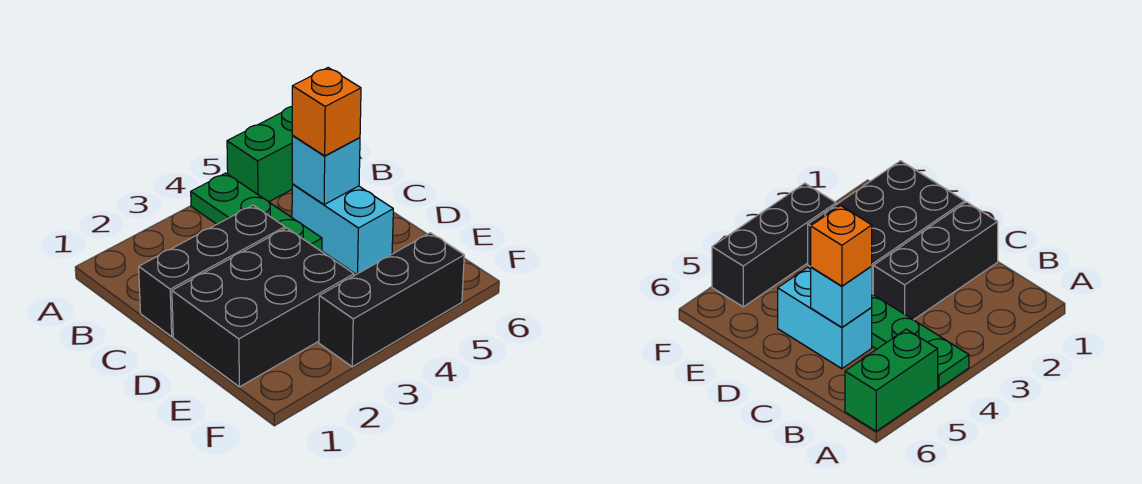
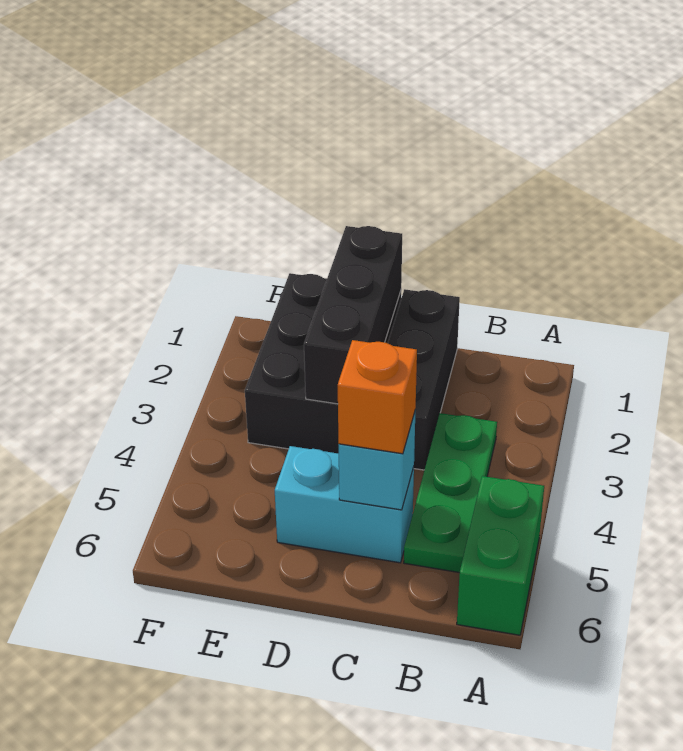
green 1x3 plate [191,173,322,252] -> green 1x3 plate turned to [404,413,497,573]
black 1x3 brick [319,233,464,367] -> black 1x3 brick moved to [304,226,402,404]

